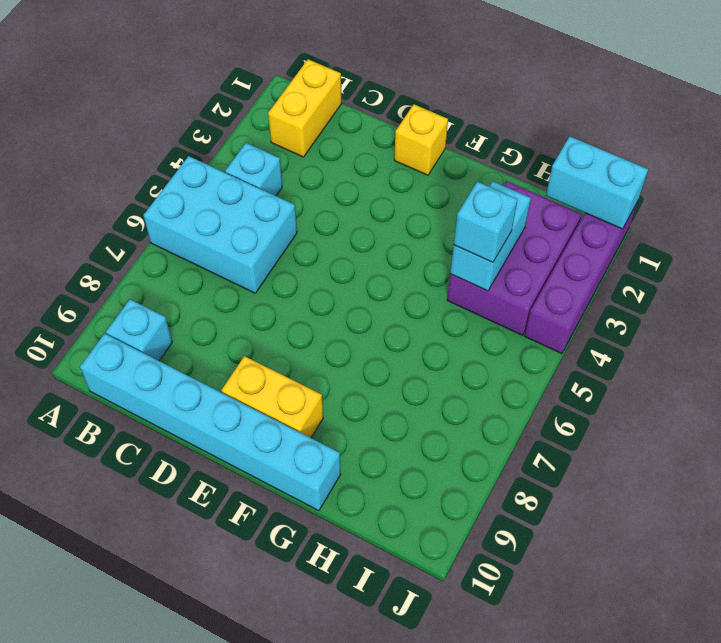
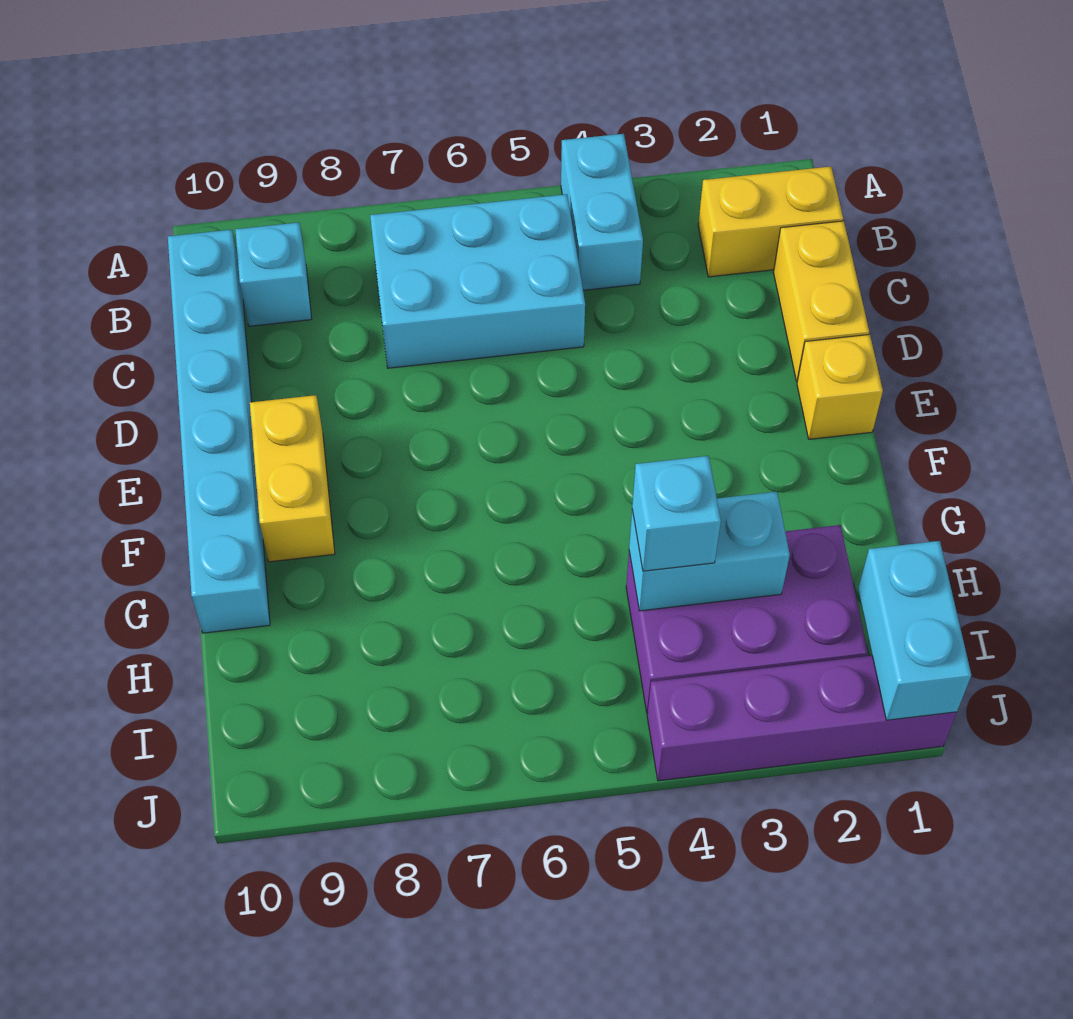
cyan 2x3 brick [143,156,297,293] -> cyan 2x3 brick turned to [370,194,585,368]
cyan 1x1 brick [225,143,282,196] -> cyan 1x2 brick [561,134,643,290]
none -> yellow 1x2 brick [774,221,869,381]

